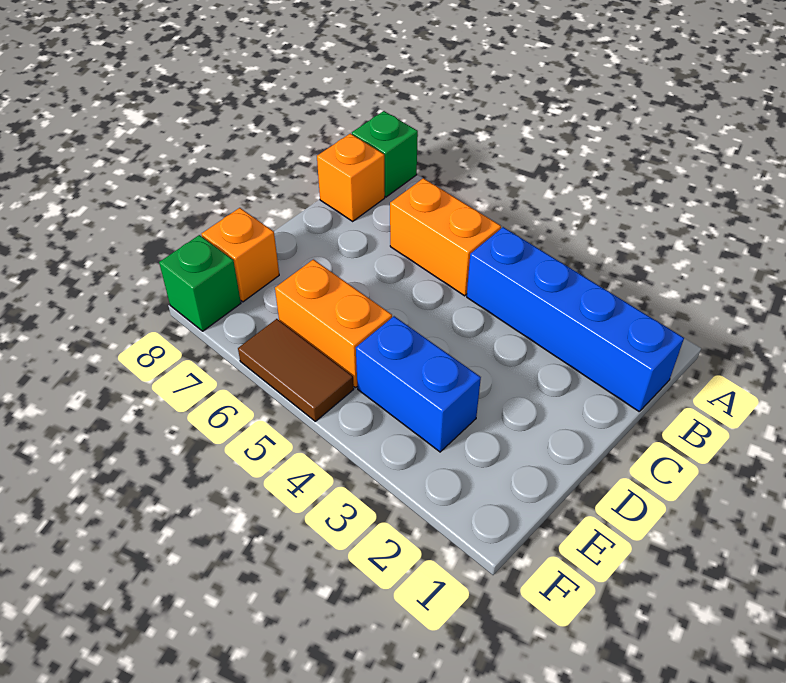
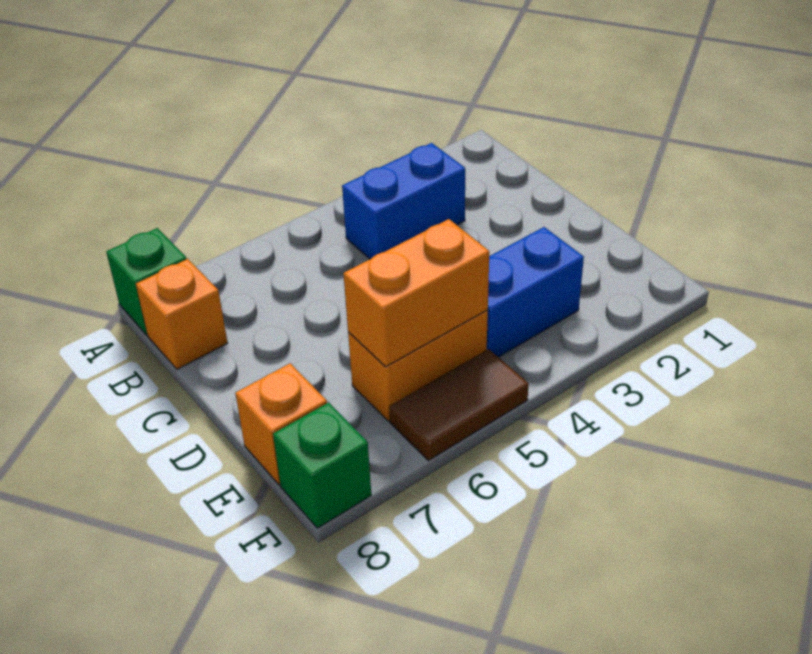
blue 1x4 brick [467,227,684,411] -> blue 1x2 brick [342,143,465,259]
orange 1x2 brick [390,178,501,296] -> orange 1x2 brick moved to [343,219,489,367]

